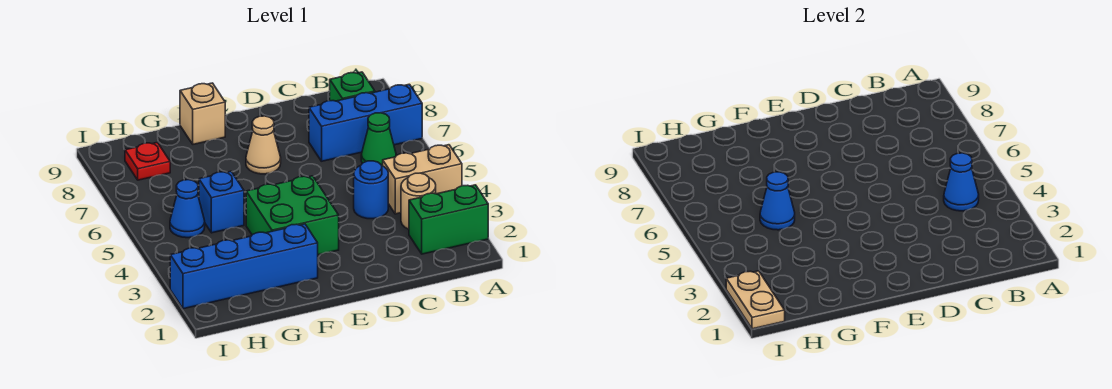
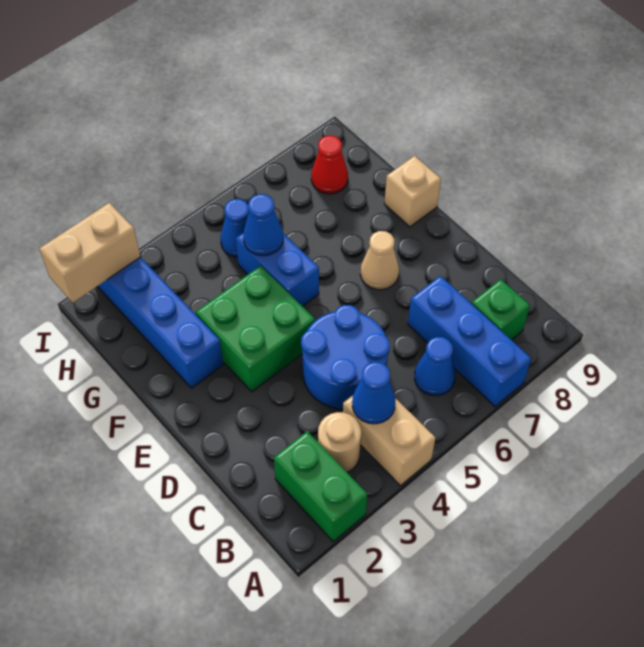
green 1x1 cone [361,113,396,166] -> blue 1x1 cone [414,337,456,396]
blue 1x1 round brick [354,161,388,219] -> blue 2x2 round brick [301,305,390,409]
blue 1x1 brick [199,171,244,233] -> blue 1x2 brick [236,232,319,306]
red 1x1 plate [125,142,170,180] -> red 1x1 cone [311,136,348,194]
tan 1x2 plate [726,271,785,329] -> tan 1x2 brick [39,203,140,303]

